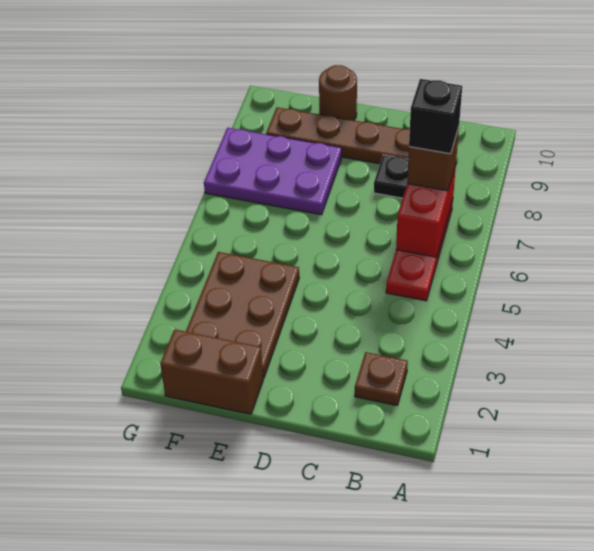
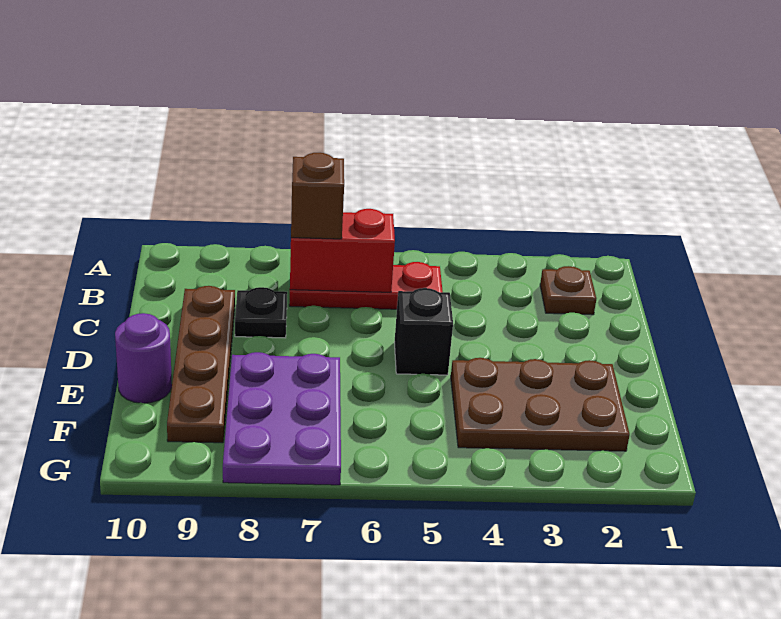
black 1x1 brick [409,79,462,154] -> black 1x1 brick moved to [394,288,453,375]
brown 1x2 brick [160,329,263,414] -> none
brown 1x1 round brick [319,65,357,120] -> purple 1x1 round brick [115,313,172,403]

